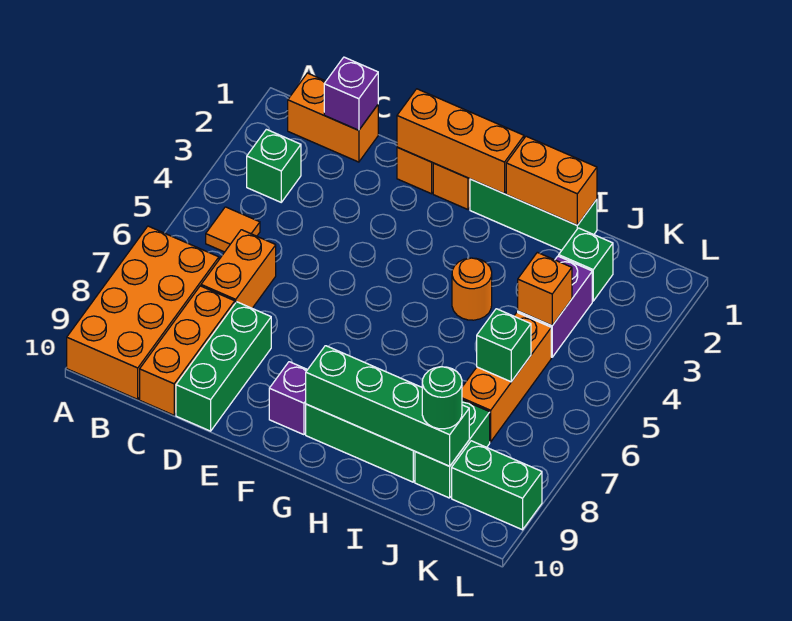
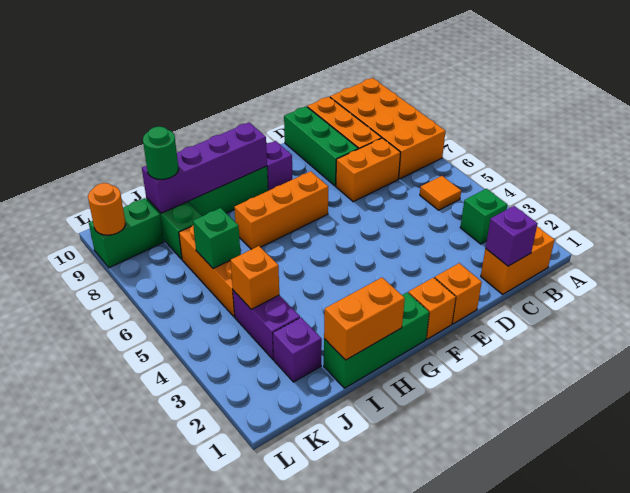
orange 1x2 brick [201,230,276,308] -> orange 1x2 brick turned to [336,138,401,202]
orange 1x3 brick [397,89,524,194] -> orange 1x3 brick moved to [234,171,328,250]
green 1x4 brick [306,346,469,466] -> purple 1x4 brick [142,122,267,213]
orange 1x1 round brick [452,258,492,320] -> orange 1x1 round brick moved to [88,183,125,235]
green 1x1 brick [559,228,613,301] -> purple 1x1 brick [273,318,322,382]

